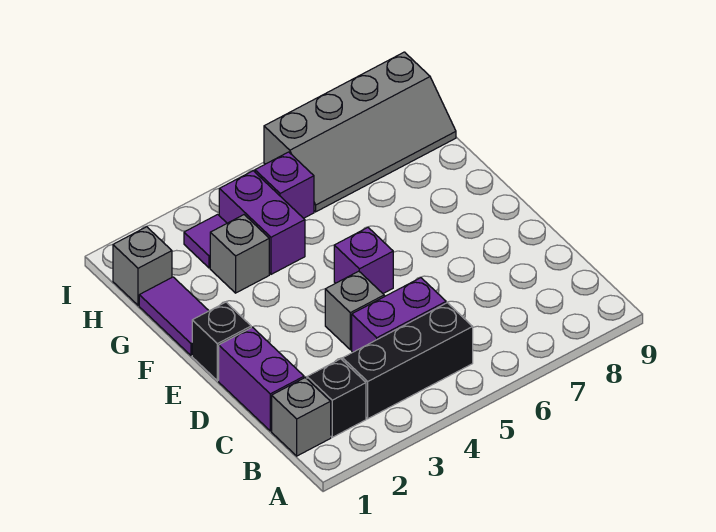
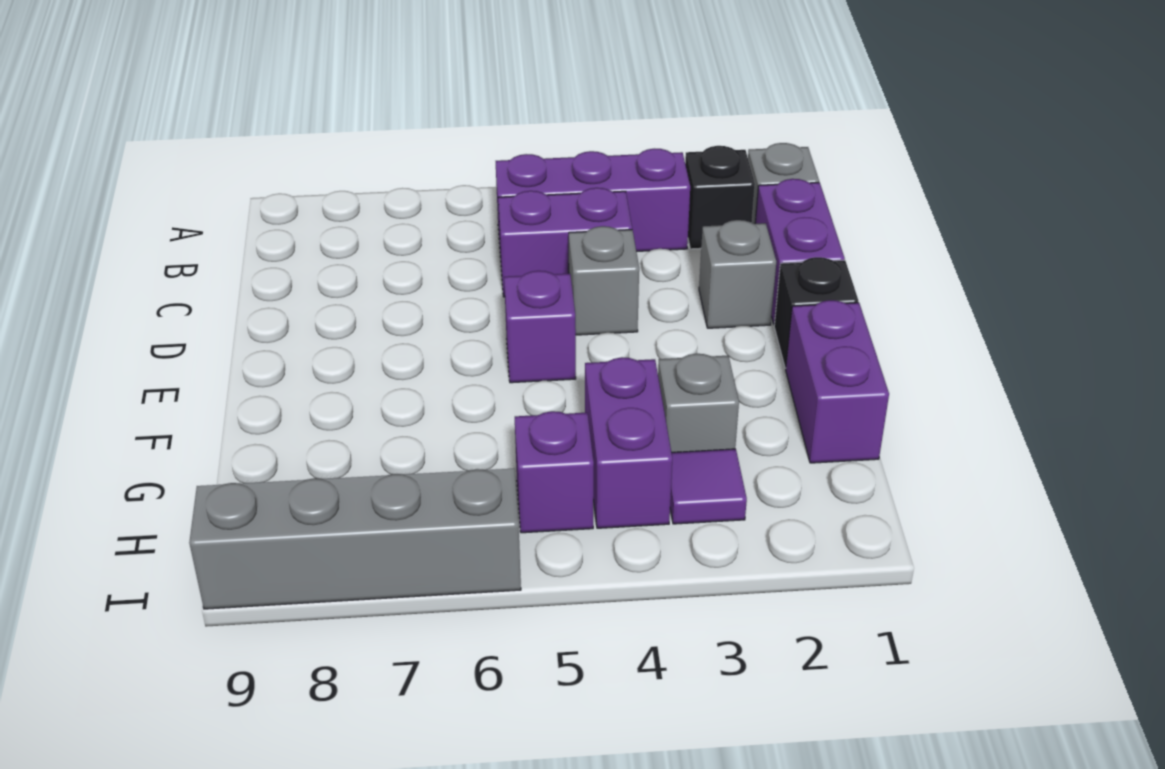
black 1x3 brick [343,303,473,419] -> purple 1x3 brick [496,149,690,257]
purple 1x2 tile [139,277,209,356] -> purple 1x2 brick [786,300,889,463]
grey 1x1 brick [113,227,172,305] -> grey 1x1 brick moved to [699,220,776,328]

